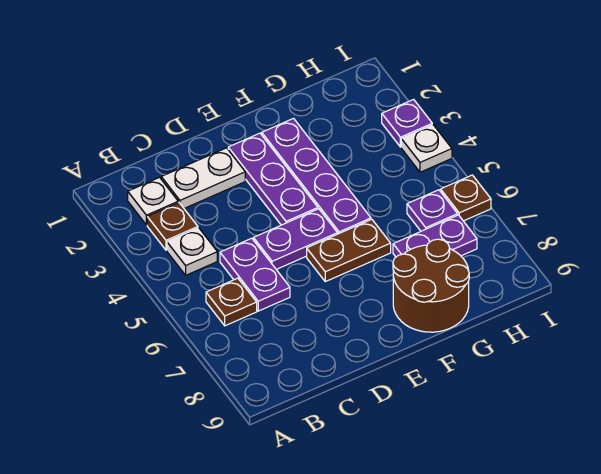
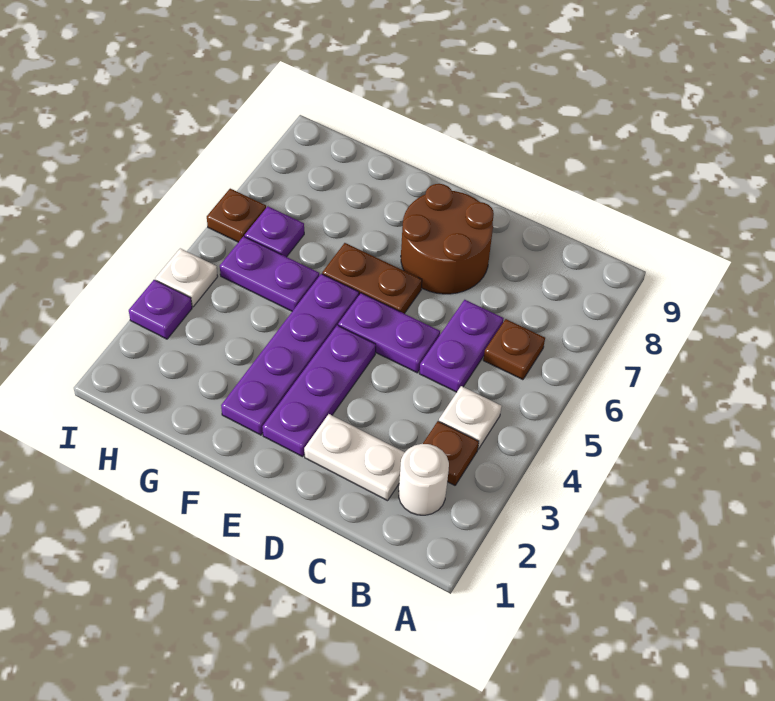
white 1x1 plate [128,177,178,225] -> white 1x1 round brick [399,444,449,515]
brown 2x2 round brick [393,239,469,332] -> brown 2x2 round brick moved to [401,184,494,294]
purple 1x2 plate [393,215,477,257] -> purple 1x2 plate moved to [220,236,319,311]

